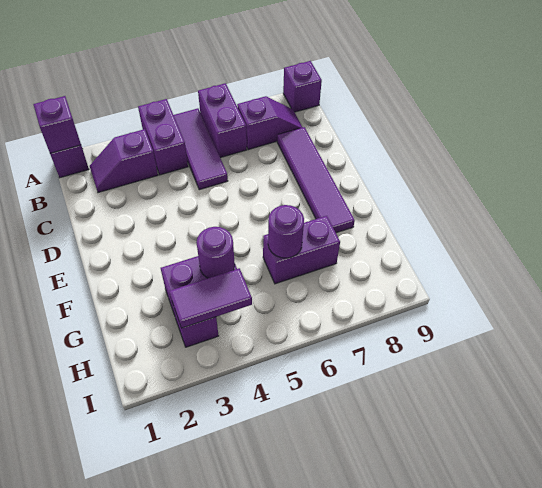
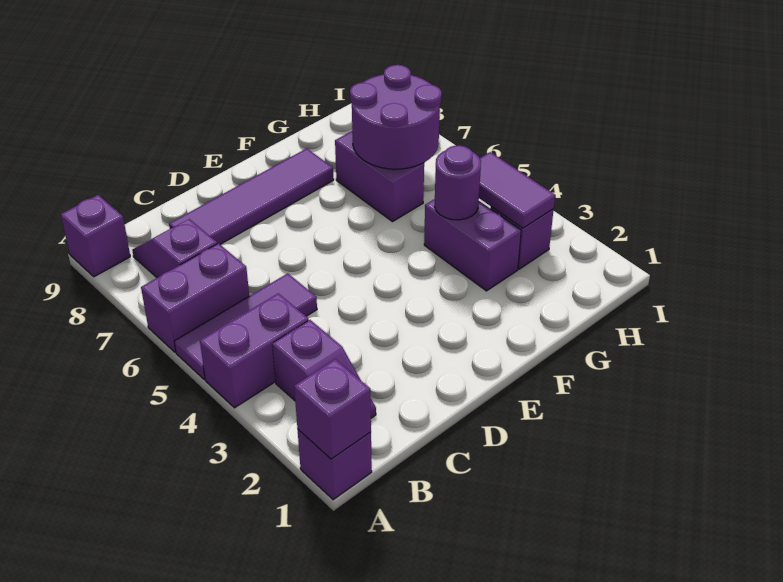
purple 1x1 round brick [268,205,304,258] -> purple 2x2 round brick [350,65,442,169]

